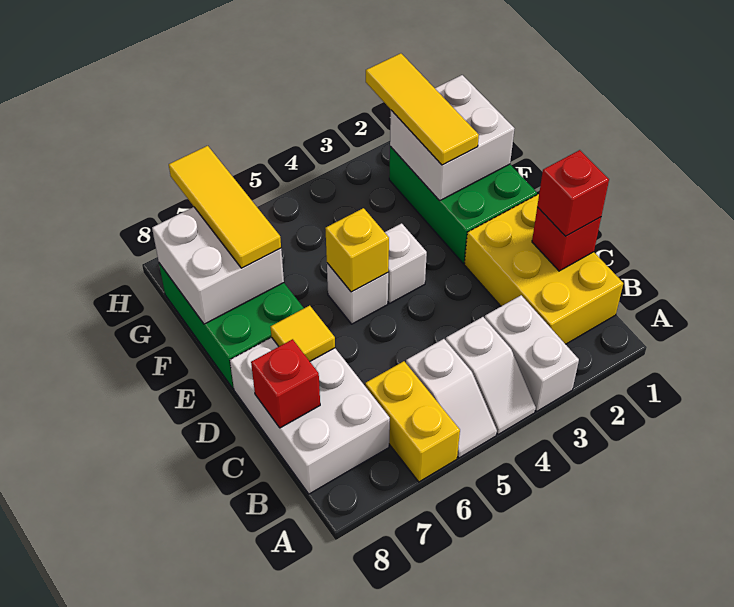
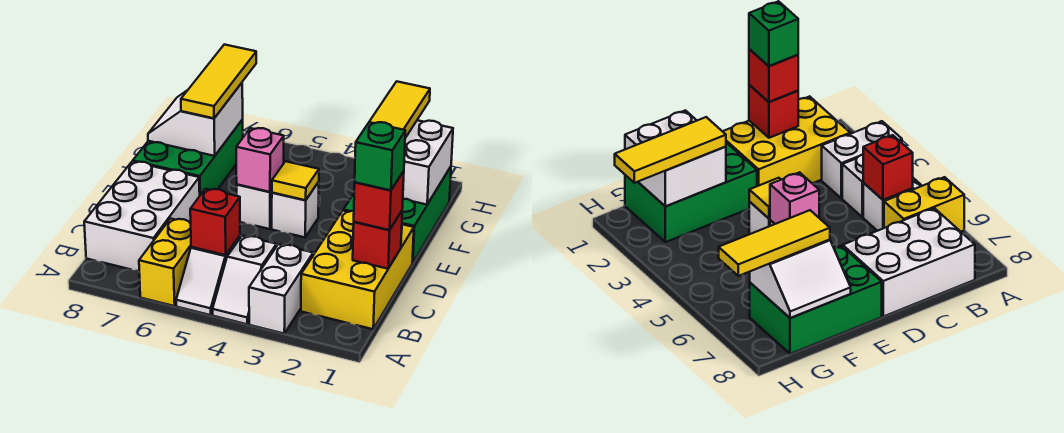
none -> green 1x1 brick [355,122,405,190]
red 1x1 brick [251,339,320,428] -> red 1x1 brick moved to [190,189,240,255]
yellow 1x1 tile [271,306,335,361] -> yellow 1x1 tile moved to [272,161,319,200]
yellow 1x1 brick [325,208,389,292] -> pink 1x1 brick [236,128,284,192]
white 2x2 brick [152,207,284,324] -> white 2x2 slope [148,83,243,156]

